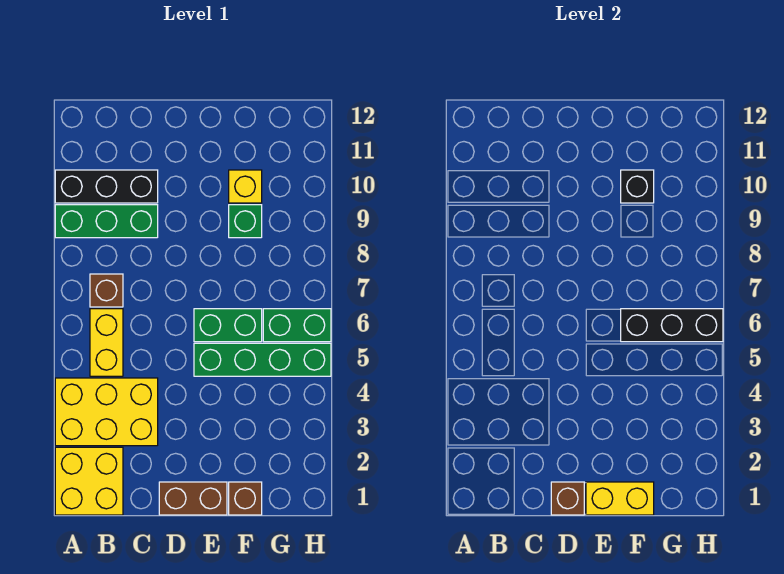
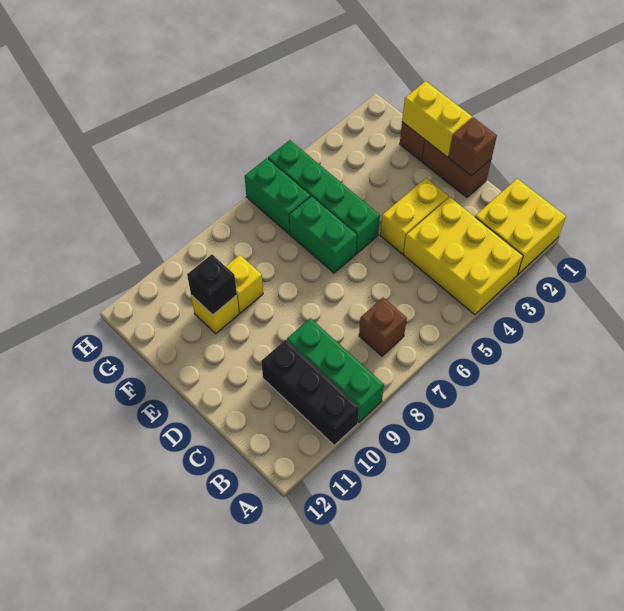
yellow 1x2 brick [90,309,123,376] -> yellow 1x2 brick moved to [380,178,449,254]
black 1x3 brick [621,309,723,342] -> none
green 1x1 brick [229,205,262,238] -> yellow 1x1 brick [226,255,263,313]

